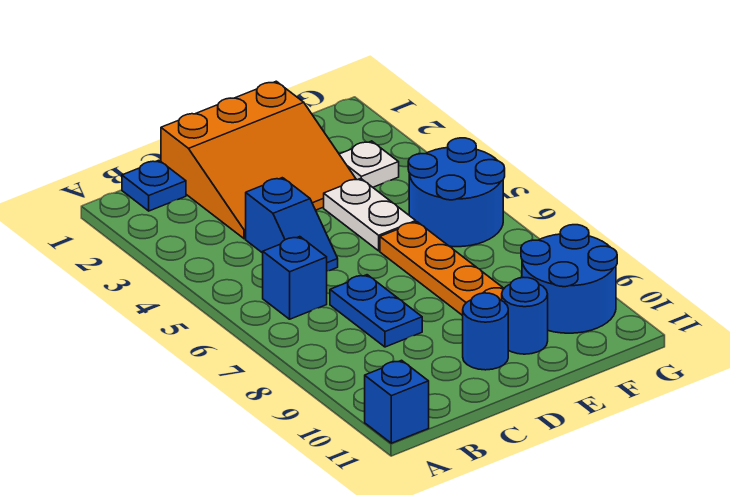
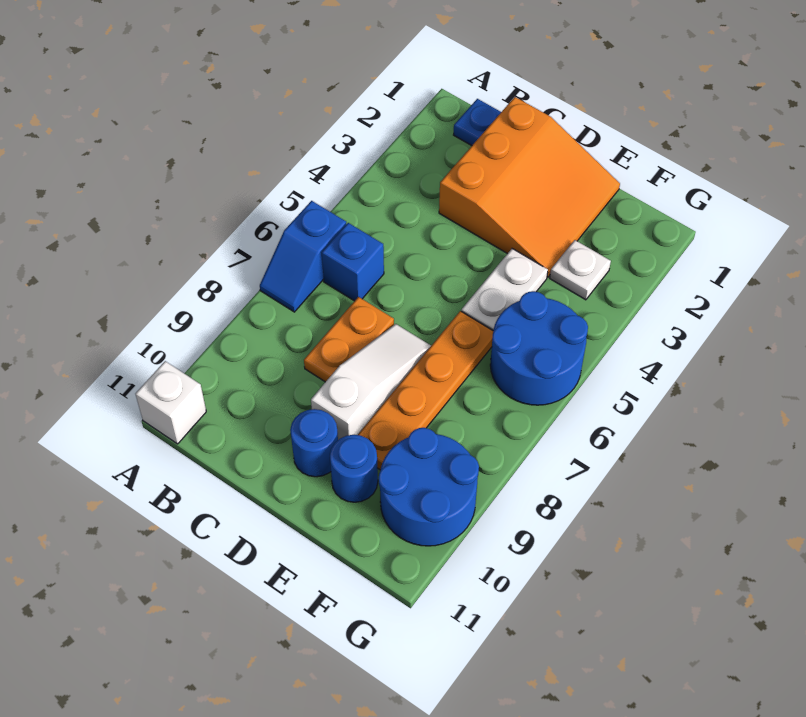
blue 1x1 brick [365,360,429,443] -> white 1x1 brick [135,361,206,444]
orange 3x3 slope [161,81,356,239] -> orange 3x3 slope turned to [439,97,620,277]
blue 1x2 slope [246,178,338,271] -> blue 1x2 slope moved to [260,201,346,312]
blue 1x2 plate [330,275,422,347] -> orange 1x2 plate [304,297,394,382]
none -> white 1x3 slope [311,324,431,440]

